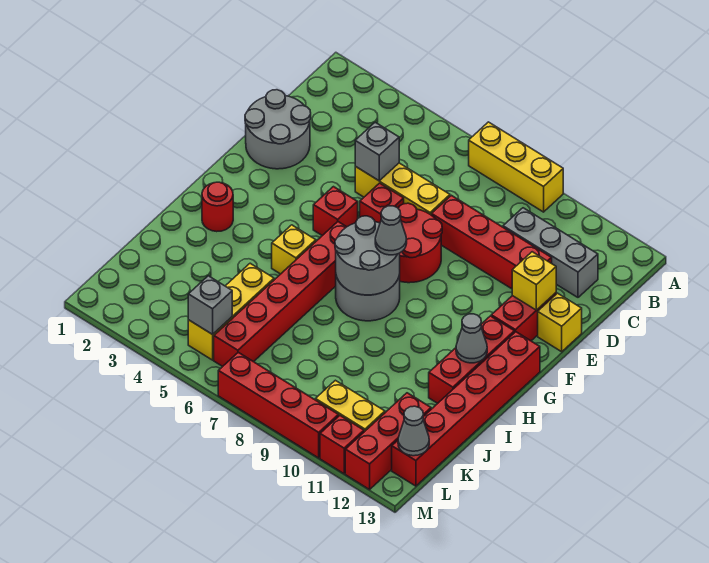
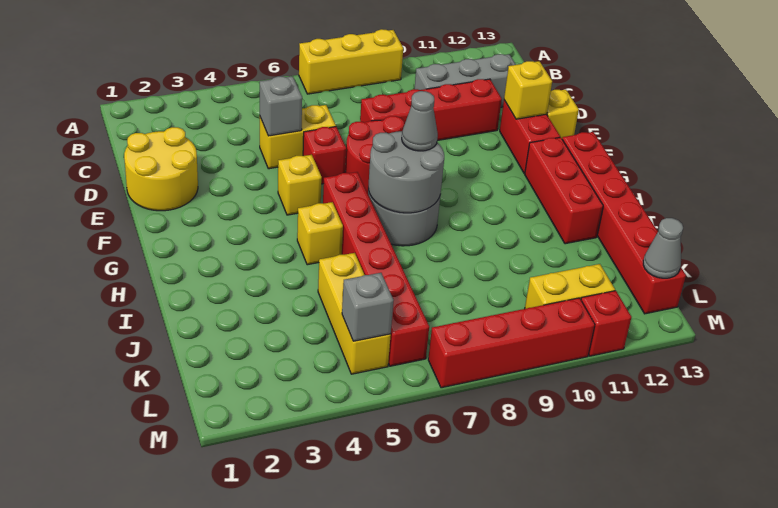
grey 2x2 round brick [245,90,311,169] -> yellow 2x2 round brick [124,127,198,211]
yellow 1x3 brick [355,163,450,215] -> yellow 1x2 brick [260,105,336,169]
red 1x1 brick [313,187,358,235] -> yellow 1x1 brick [278,155,322,215]
red 1x1 round brick [202,182,233,232] -> none
grey 1x1 cone [456,314,487,363] -> none
red 1x3 brick [345,393,431,489] -> none

